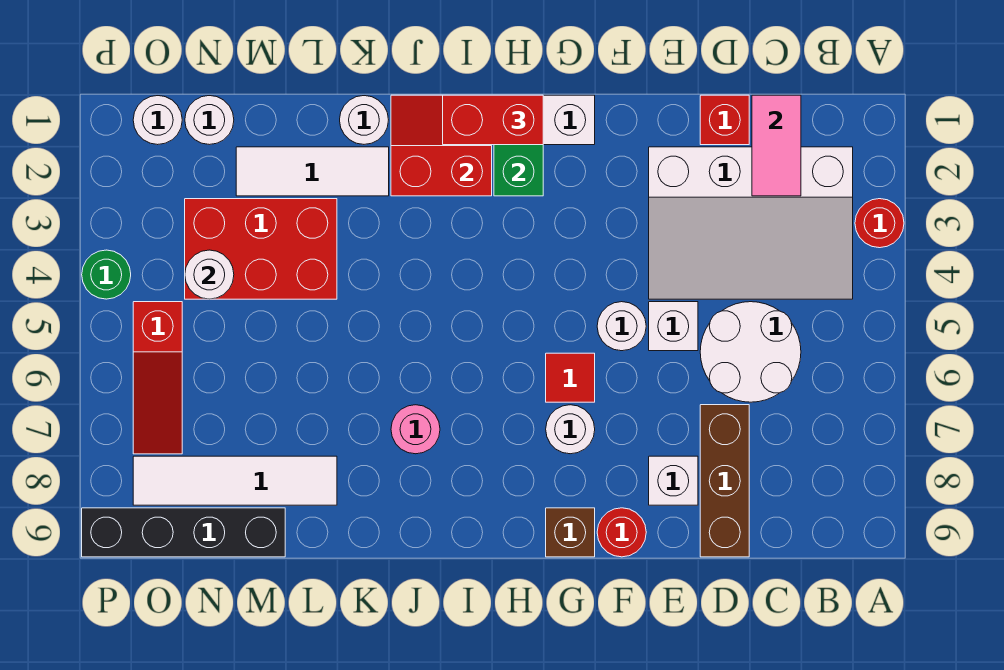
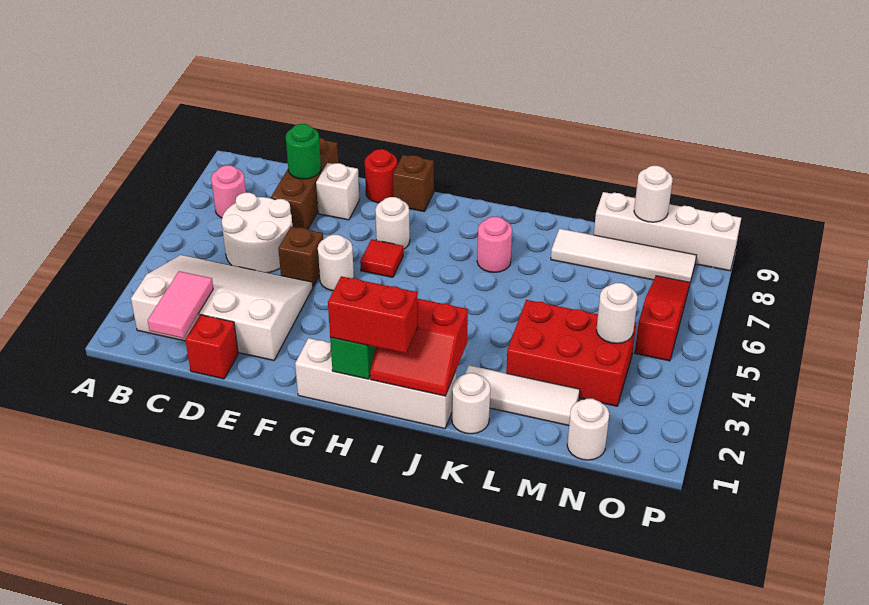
red 1x1 round brick [855,199,904,248] -> none
none -> pink 1x1 round brick [211,165,246,218]
white 1x1 brick [649,302,698,351] -> brown 1x1 brick [278,227,323,286]
black 1x4 brick [82,508,285,557] -> white 1x4 brick [594,192,741,271]
white 1x1 round brick [133,96,182,145] -> white 1x1 round brick moved to [634,166,673,222]
green 1x1 round brick [82,250,131,299] -> green 1x1 round brick moved to [286,124,321,179]

